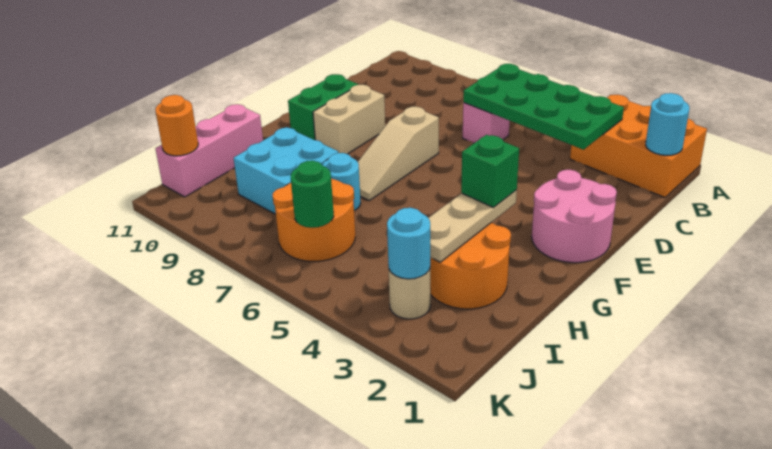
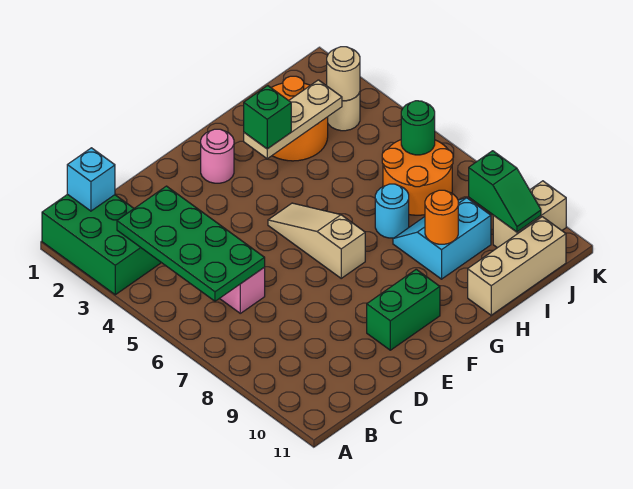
orange 2x3 brick [570,95,707,197] -> green 2x3 brick [42,194,161,295]
cyan 1x1 round brick [646,93,689,155] -> cyan 1x1 brick [67,148,115,211]
pink 2x2 round brick [532,170,617,263] -> pink 1x1 round brick [201,129,234,183]
tan 1x3 slope [358,107,439,200] -> tan 1x3 slope turned to [268,203,365,278]
tan 1x2 brick [313,85,385,154] -> tan 1x2 brick moved to [493,181,566,248]
cyan 2x2 brick [234,127,338,214] -> cyan 2x2 slope [393,198,491,279]
pink 1x3 brick [155,104,263,197] -> tan 1x3 brick [468,217,566,315]
cyan 1x1 round brick [387,208,430,279] -> tan 1x1 round brick [327,47,360,101]
none -> green 1x2 slope [469,151,541,232]
orange 1x1 round brick [155,95,198,156] -> orange 1x1 round brick moved to [425,190,458,244]

